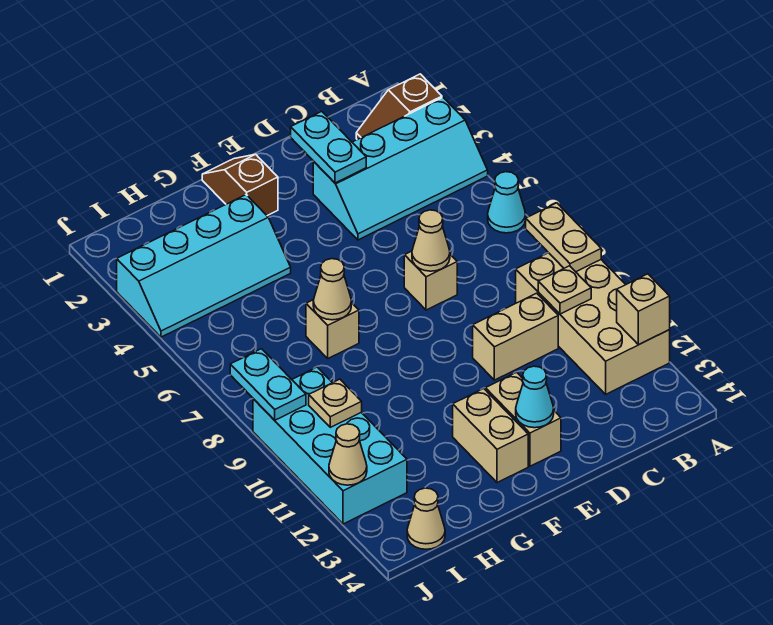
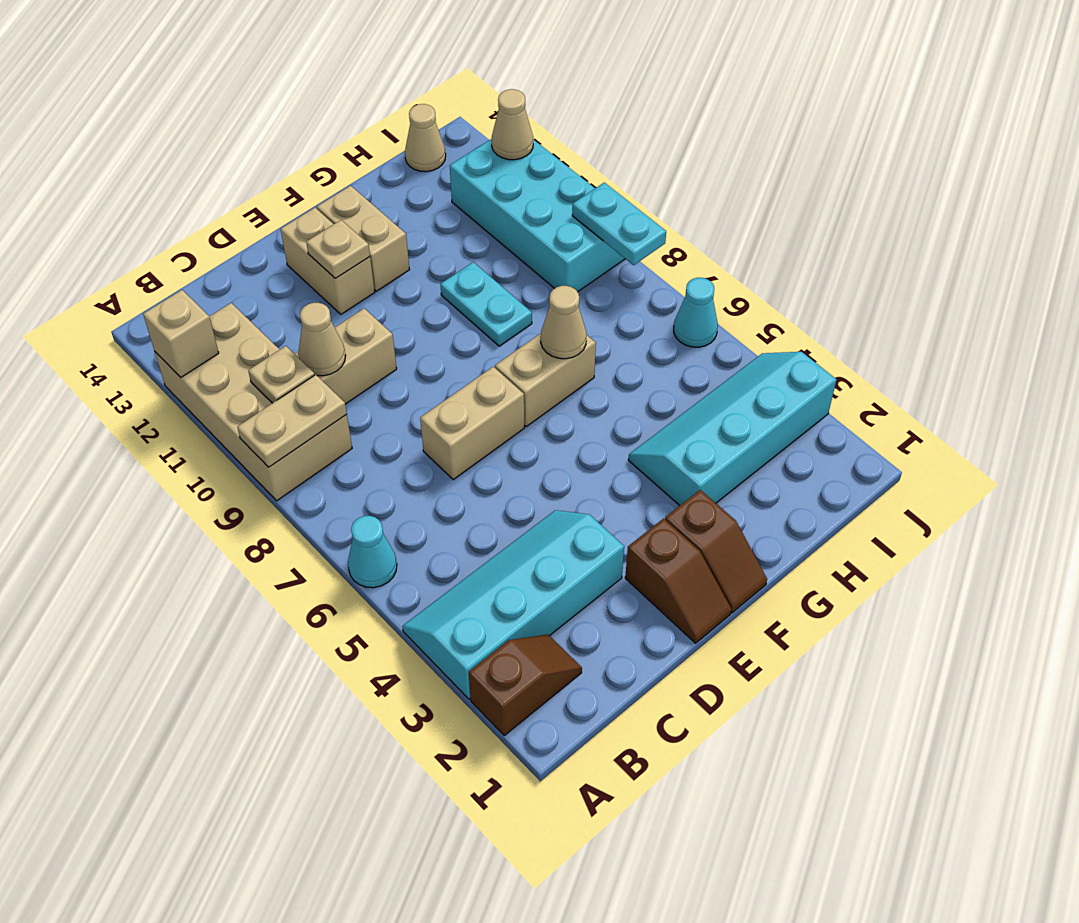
tan 1x2 plate [526,203,601,272] -> tan 1x2 plate turned to [237,375,347,467]
cyan 1x2 plate [291,111,366,183] -> cyan 1x2 plate moved to [440,262,532,346]
tan 1x1 brick [404,251,457,310] -> tan 1x2 brick [420,367,524,479]
tan 1x1 cone [412,210,450,271] -> tan 1x1 cone moved to [298,303,346,376]
none -> brown 1x2 slope [625,519,731,643]
cyan 1x1 cone [516,366,554,428] -> cyan 1x1 cone moved to [674,278,718,347]
tan 1x1 brick [306,300,359,358] -> tan 1x2 brick [495,333,596,427]
tan 1x1 plate [309,379,362,427] -> tan 1x1 plate moved to [306,220,370,278]

